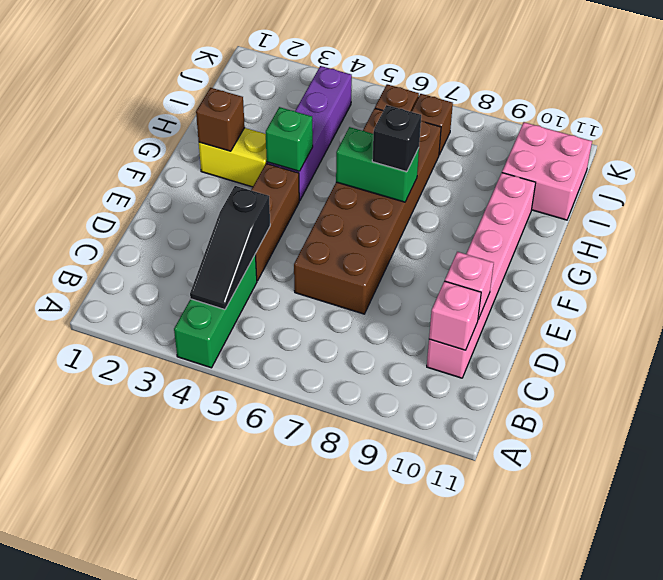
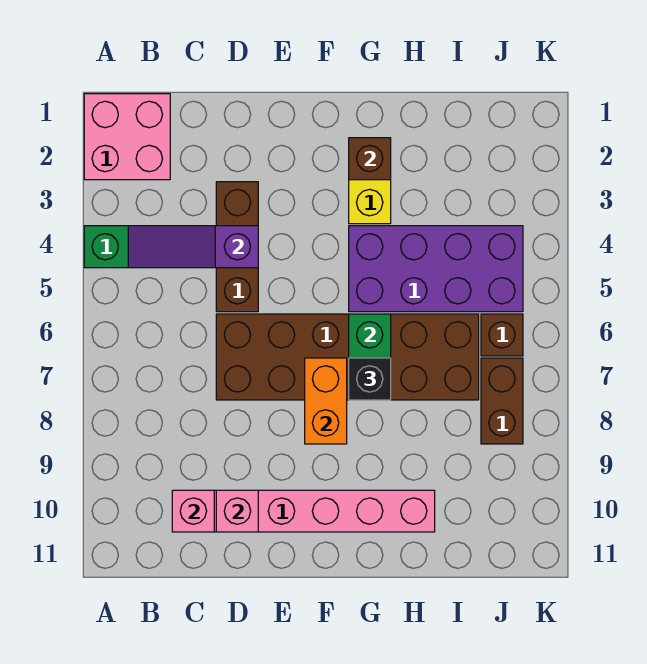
black 1x3 slope [190,186,270,310] -> purple 1x3 slope [128,226,258,268]
brown 1x3 brick [251,163,299,281] -> brown 1x3 brick turned to [216,182,258,312]
none -> orange 1x2 brick [305,358,347,444]
purple 1x4 brick [267,66,352,201] -> purple 2x4 brick [349,226,523,312]
green 1x1 brick [266,107,313,171] -> none
pink 2x2 brick [502,122,592,220] -> pink 2x2 brick moved to [84,94,170,180]
brown 1x1 brick [412,94,453,155] -> brown 1x2 brick [481,358,523,444]

